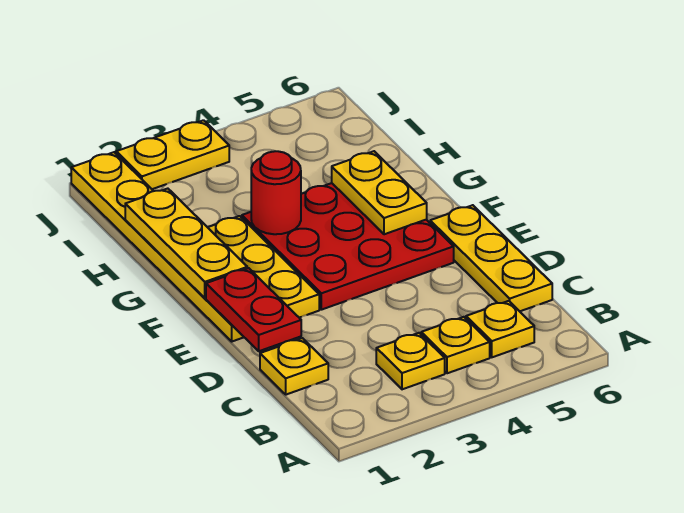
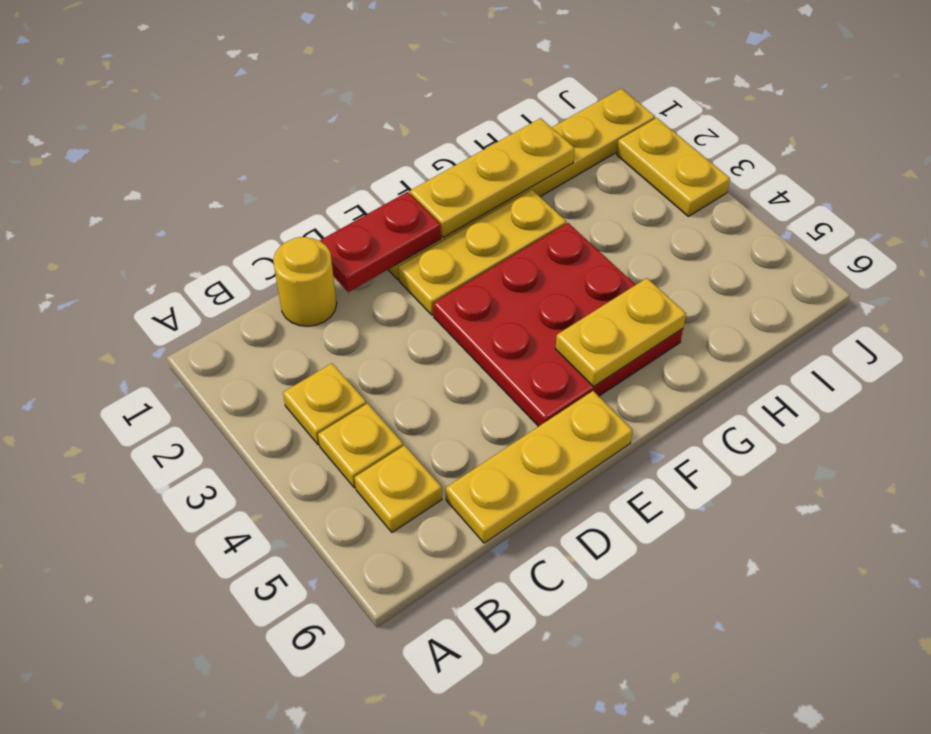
yellow 1x1 plate [260,338,328,395] -> yellow 1x1 round brick [273,237,337,326]
red 1x1 round brick [251,151,301,234] -> none

